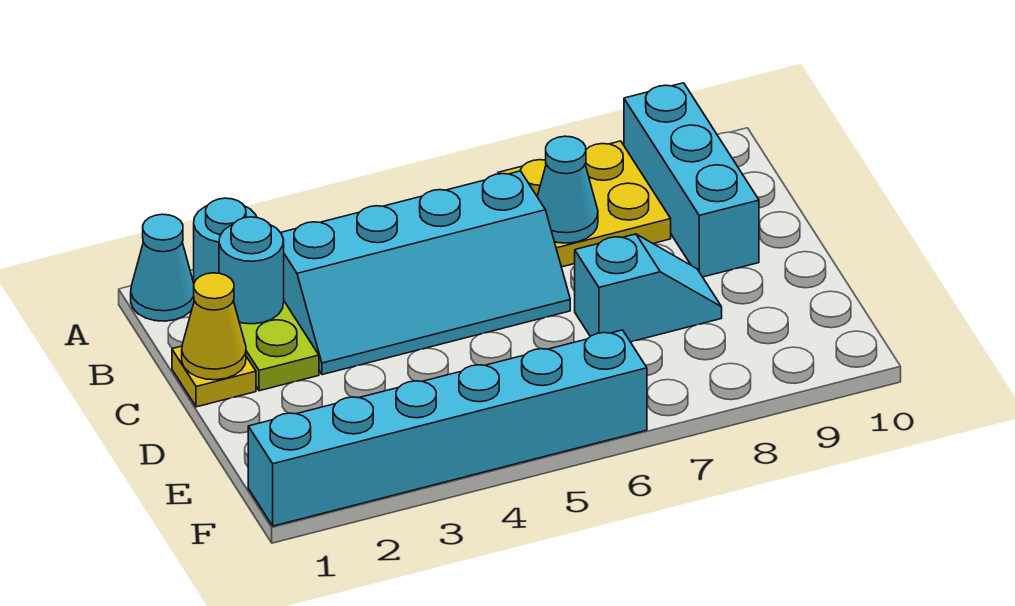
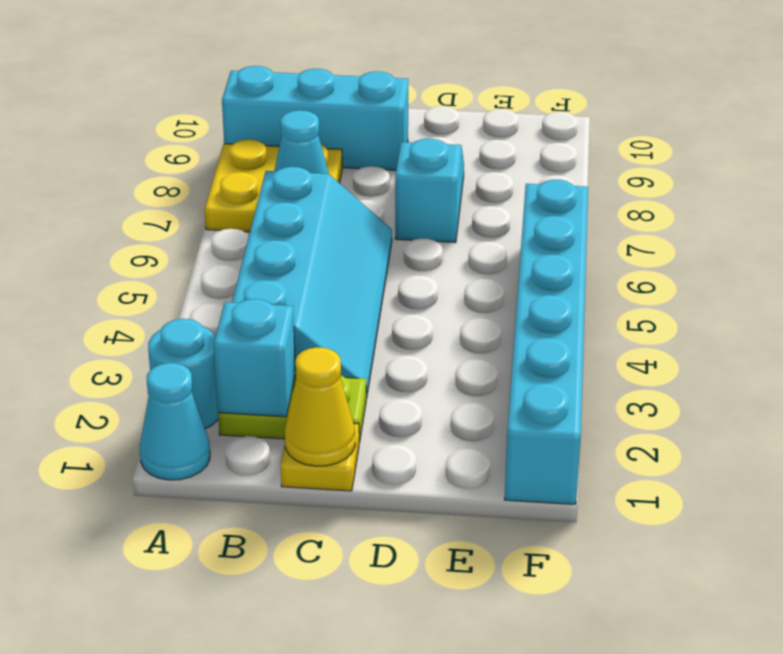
cyan 1x1 round brick [219,217,284,324] -> cyan 1x1 brick [214,299,295,417]

